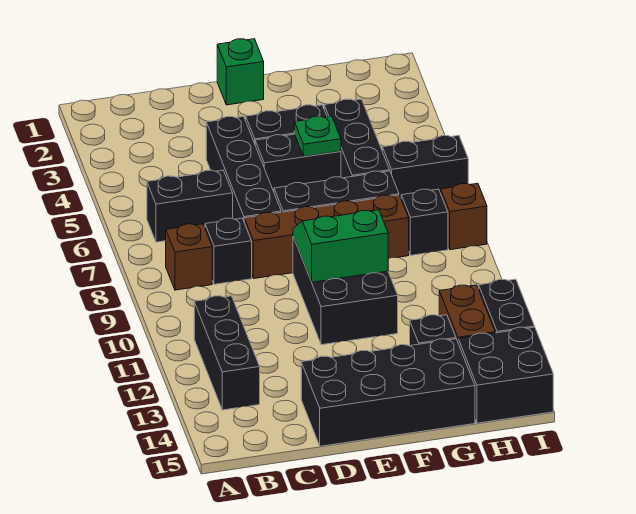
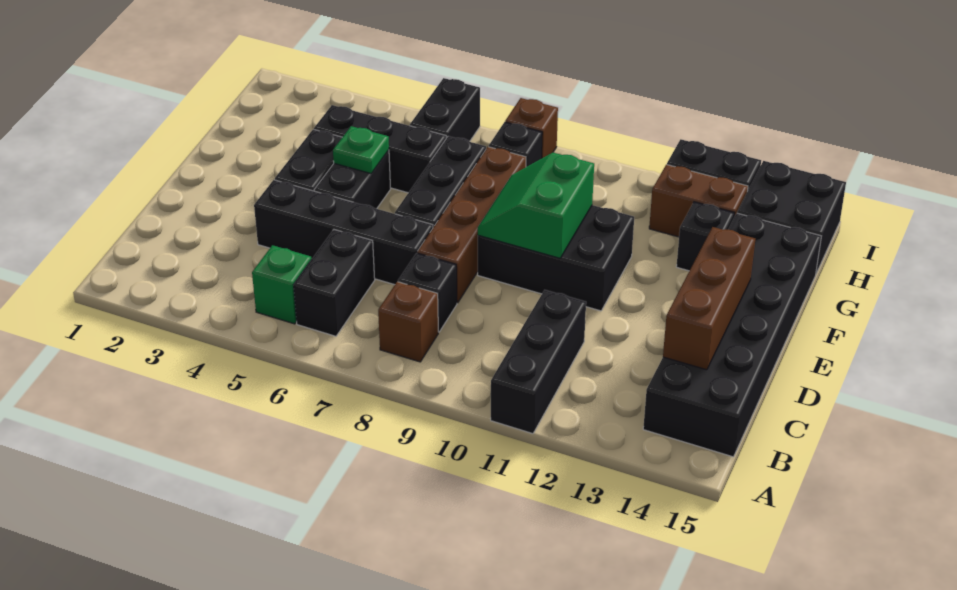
black 1x3 brick [194,296,260,410] -> black 1x3 brick turned to [491,290,586,434]
none -> brown 1x3 brick [663,227,755,370]
black 2x4 brick [301,339,475,446] -> black 2x6 brick [643,213,821,457]
green 1x1 brick [217,39,264,105] -> green 1x1 brick moved to [252,245,312,324]

